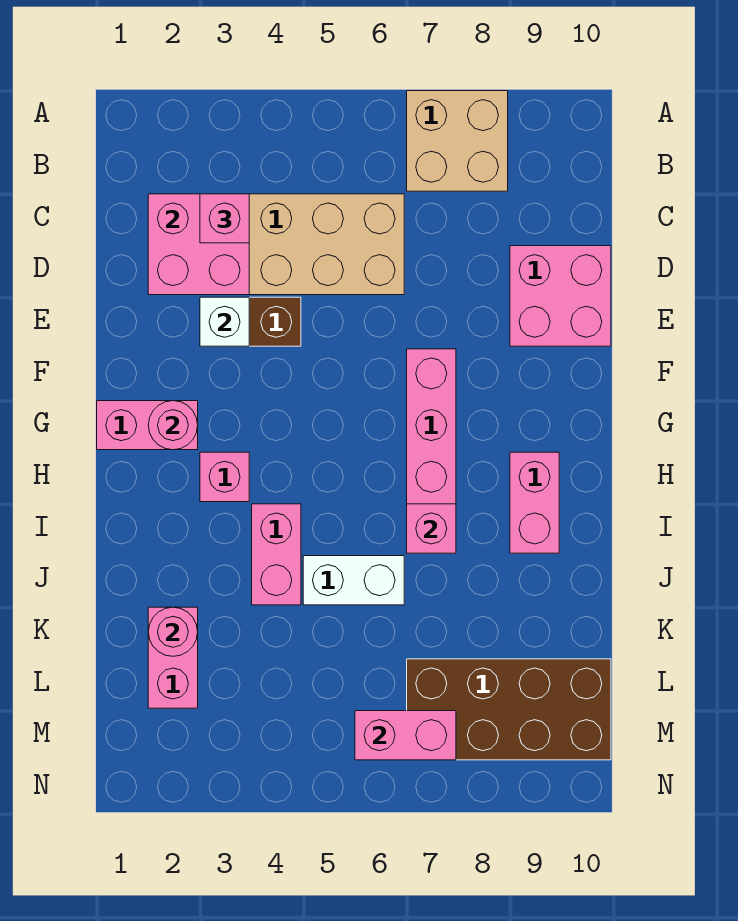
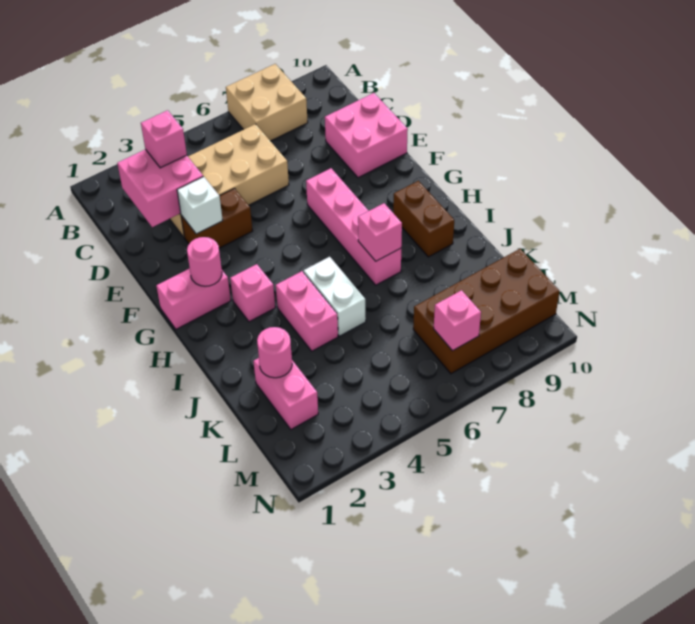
pink 1x2 brick [510,452,559,553] -> brown 1x2 brick [393,181,454,257]
white 1x2 brick [303,556,404,605] -> white 1x2 brick turned to [304,257,366,336]
pink 1x2 brick [355,711,456,760] -> pink 1x1 brick [434,290,481,351]

